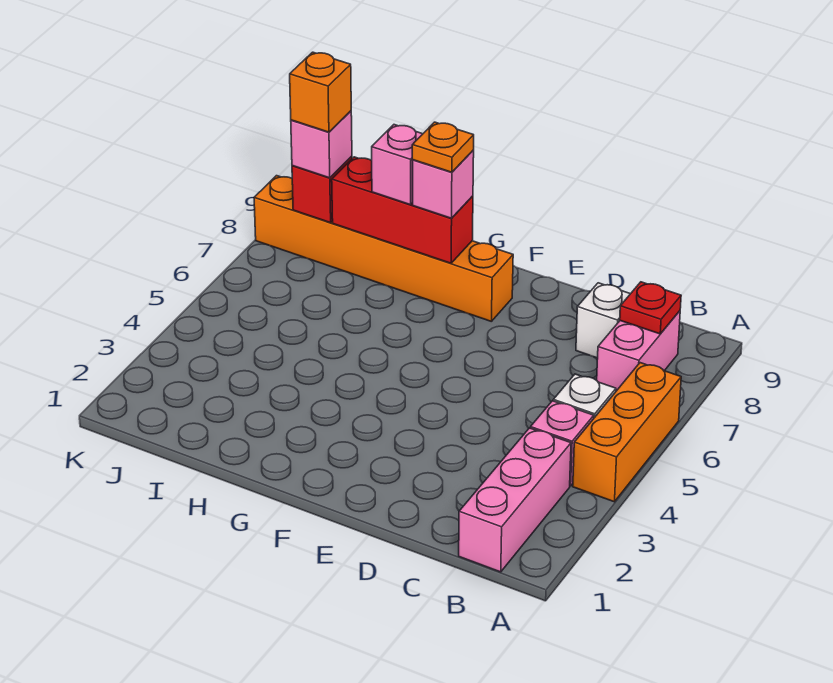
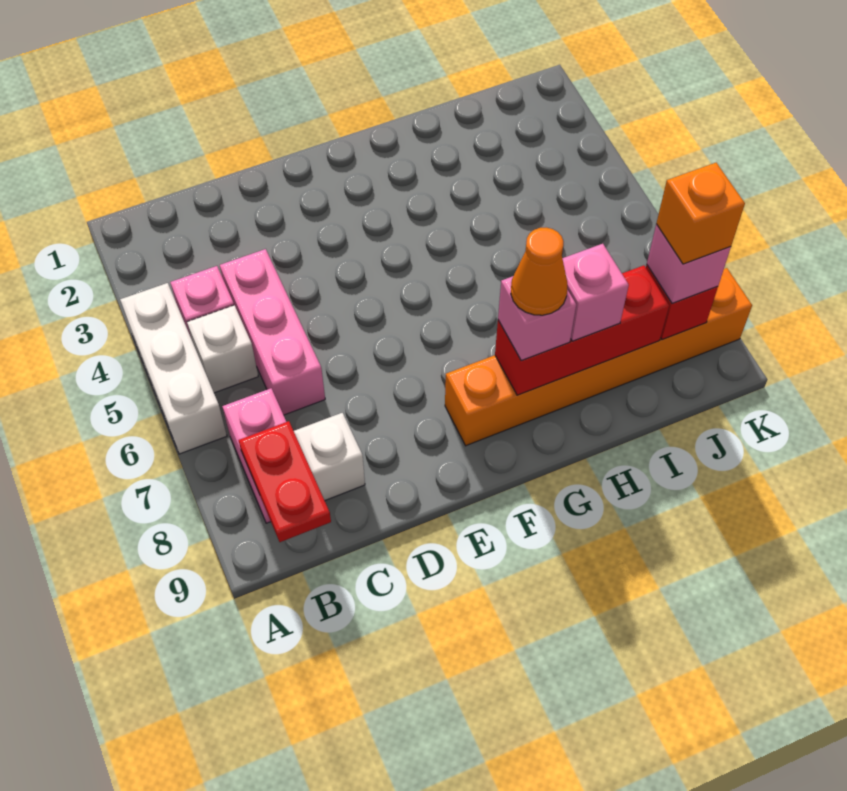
orange 1x3 brick [573,363,681,502] -> white 1x3 brick [120,283,227,454]
pink 1x3 brick [459,428,571,572] -> pink 1x3 brick moved to [220,249,325,415]
red 1x1 plate [620,282,681,334] -> red 1x2 plate [239,421,331,542]
orange 1x1 plate [412,122,474,172] -> orange 1x1 cone [511,228,567,315]

